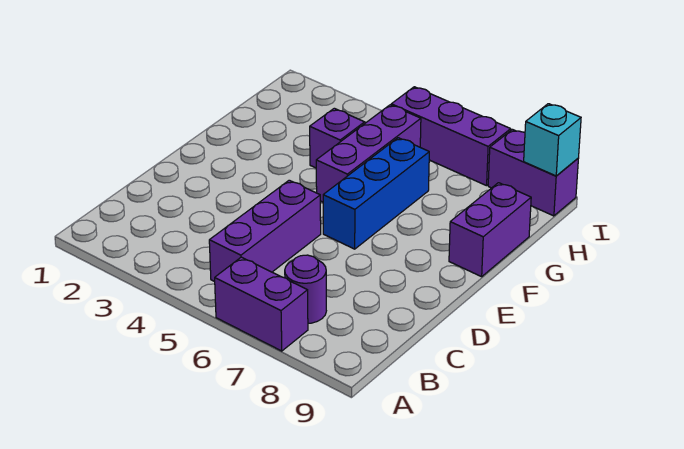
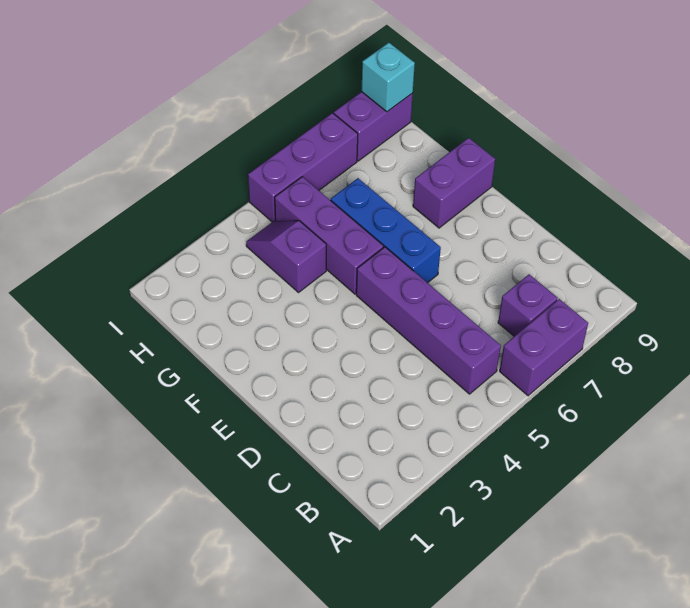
purple 1x3 brick [209,180,321,282] -> purple 1x4 brick [356,247,501,394]
purple 1x1 round brick [285,255,326,323] -> purple 1x1 brick [498,274,558,336]
purple 1x2 brick [449,183,531,277] -> purple 1x2 brick turned to [413,138,495,228]

